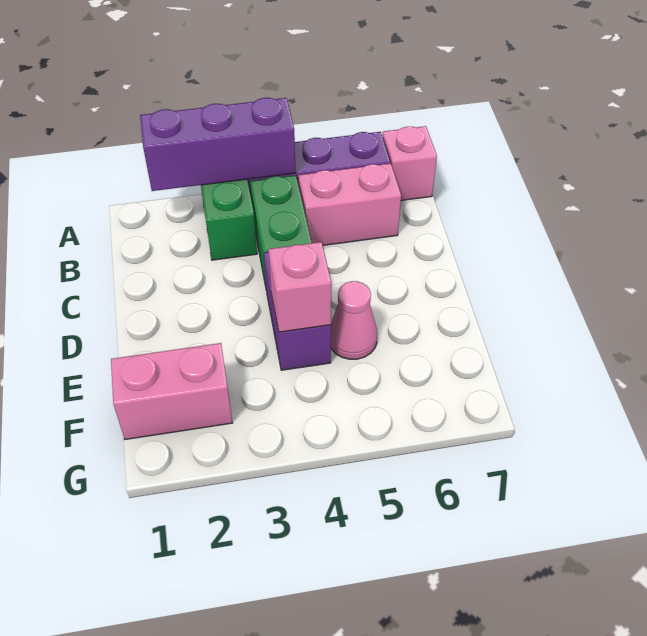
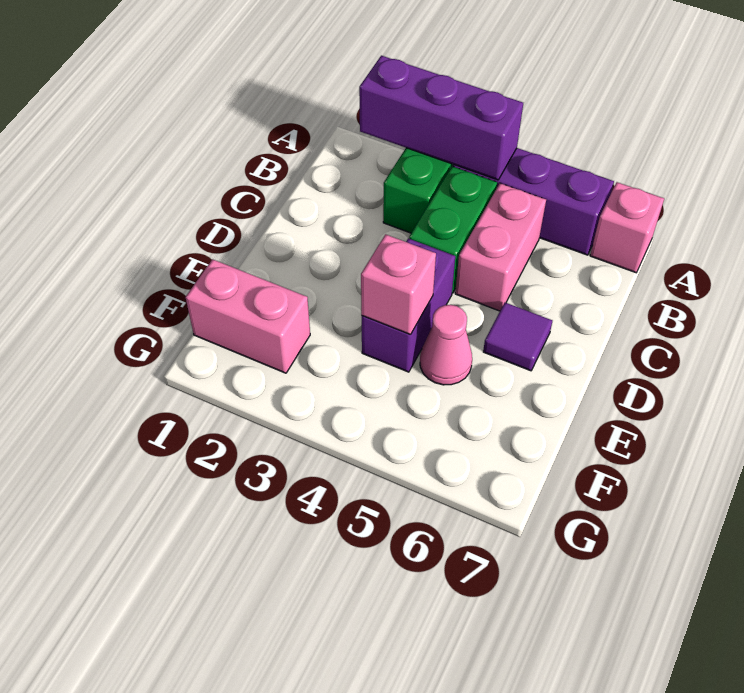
pink 1x2 brick [298,163,401,246] -> pink 1x2 brick turned to [455,183,546,311]
none -> purple 1x1 tile [483,303,552,371]

